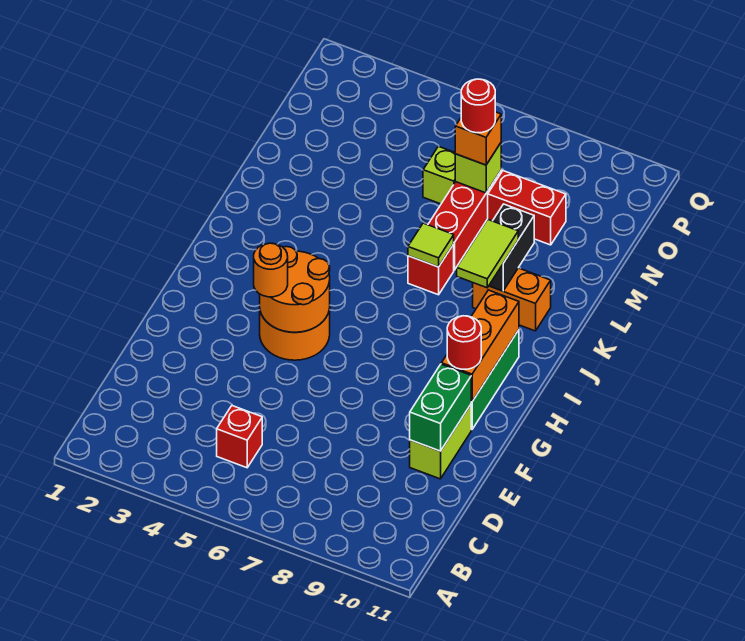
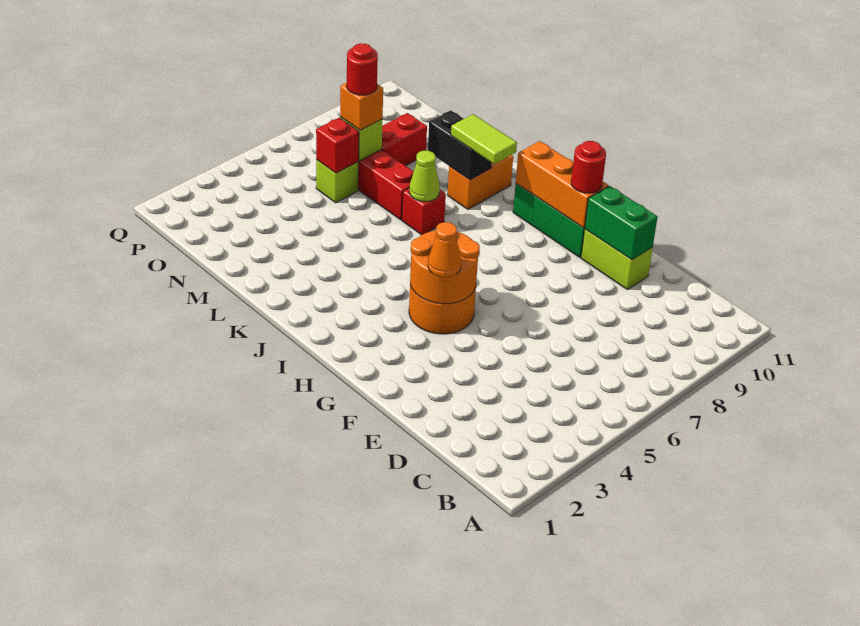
red 1x1 brick [217,406,262,468] -> red 1x1 brick moved to [316,118,359,173]
orange 1x1 round brick [254,243,288,297] -> orange 1x1 cone [428,222,461,277]
lime 1x1 tile [408,223,454,267] -> lime 1x1 cone [409,151,440,202]

